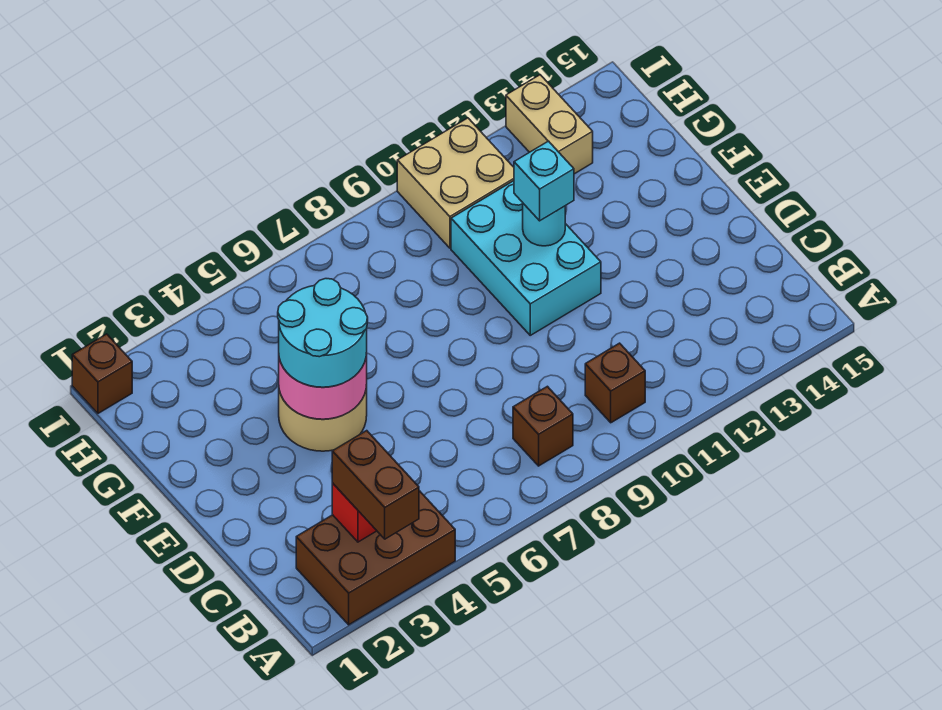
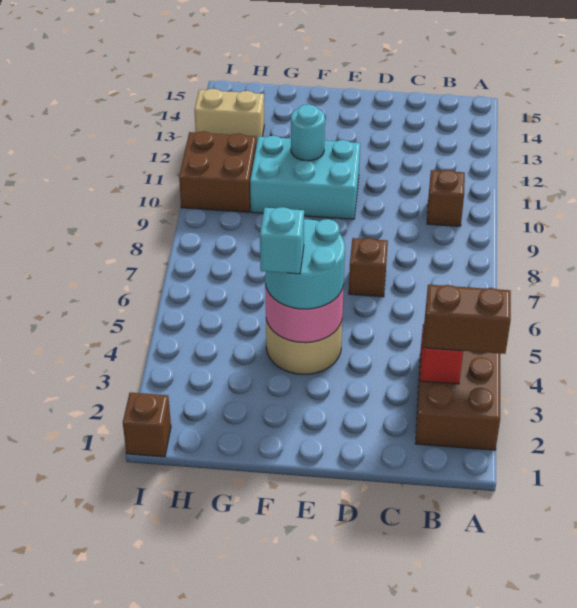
brown 1x1 brick [513,386,573,466] -> brown 1x1 brick moved to [349,238,388,297]
cyan 1x1 brick [514,141,574,221] -> cyan 1x1 brick moved to [260,207,304,274]
tan 2x2 brick [397,118,514,248] -> brown 2x2 brick [179,131,257,212]

